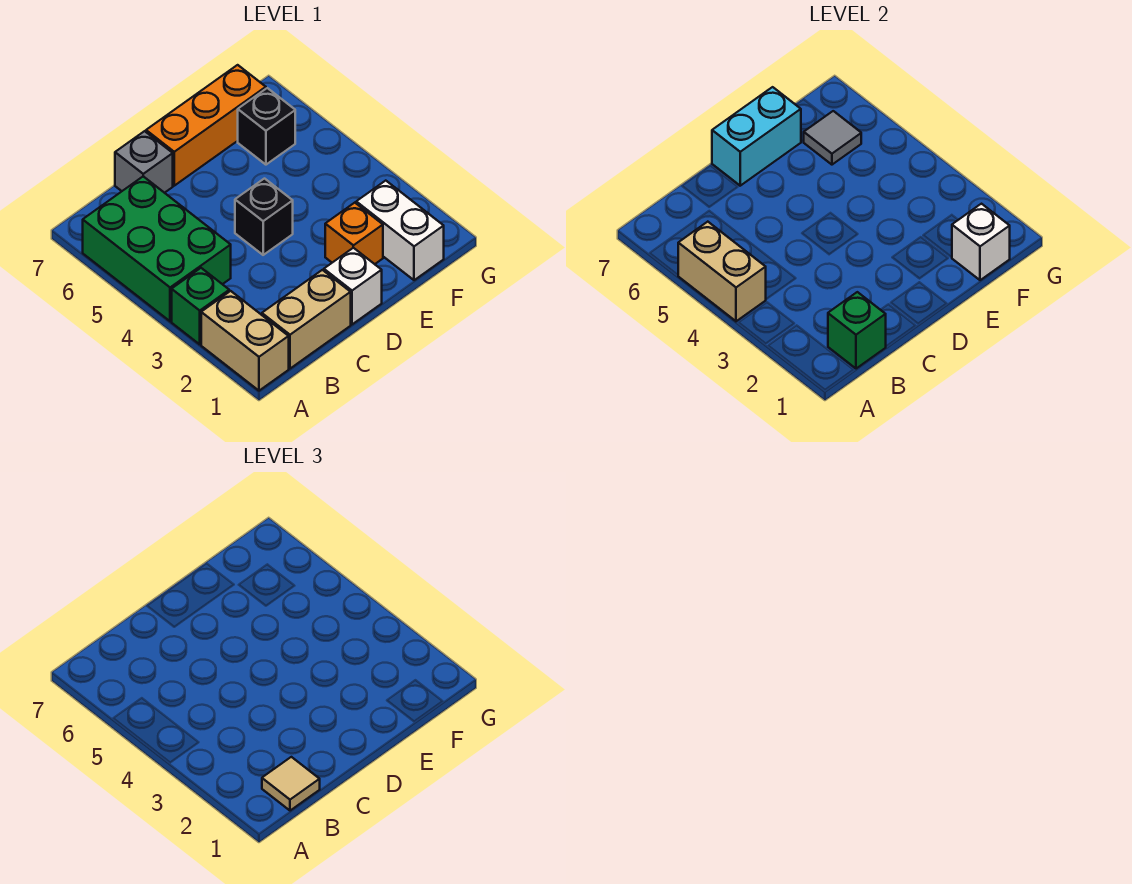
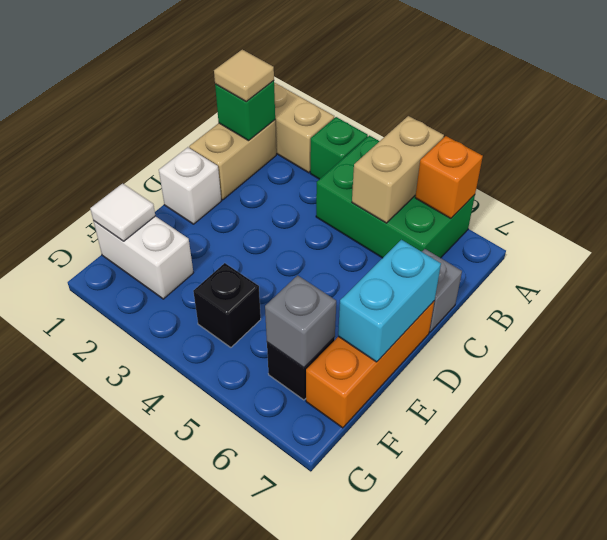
tan 1x2 brick [678,222,766,321] -> tan 1x2 brick turned to [352,116,444,223]
black 1x1 brick [235,179,293,255] -> black 1x1 brick moved to [193,263,261,347]
orange 1x1 brick [325,203,383,264] -> orange 1x1 brick moved to [415,136,483,218]
white 1x1 brick [952,204,1010,280] -> white 1x1 tile [90,184,155,241]
grey 1x1 tile [804,111,861,165] -> grey 1x1 brick [265,275,336,368]

